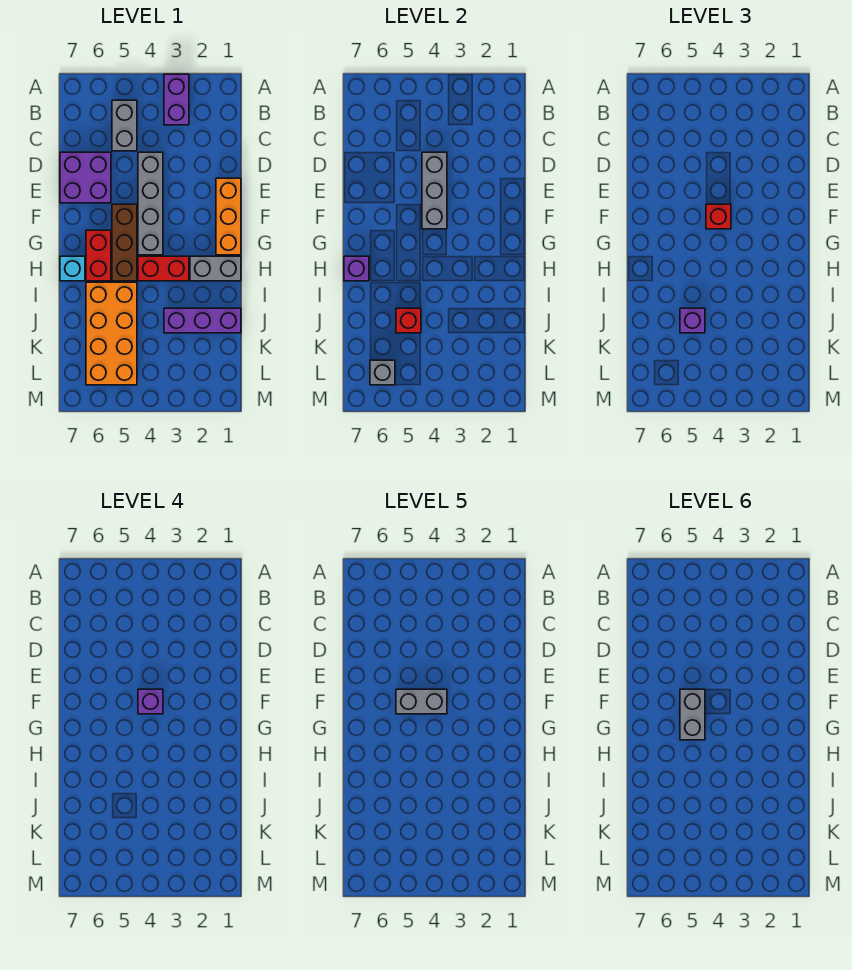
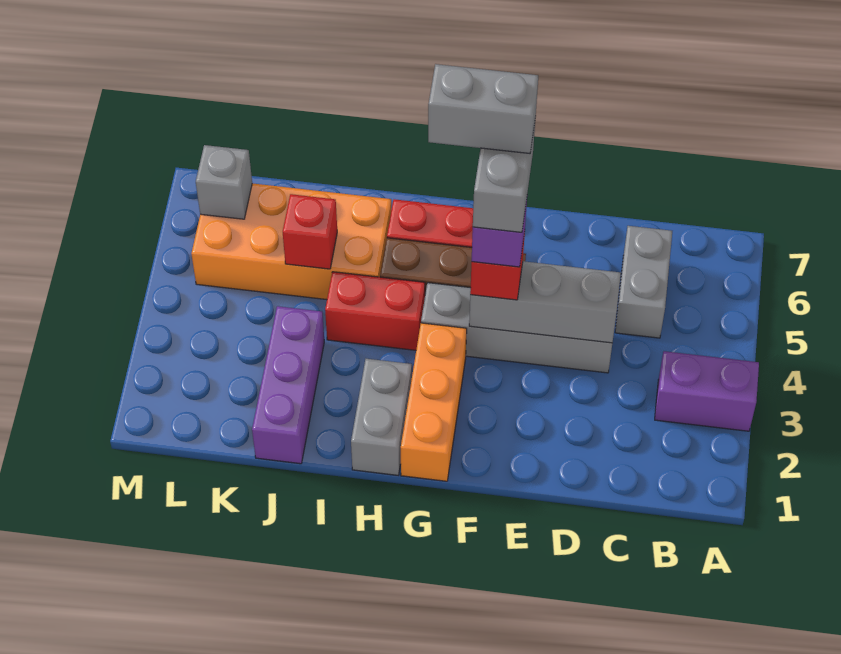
grey 1x2 brick [112,100,137,151] -> grey 1x2 brick turned to [615,226,672,338]
purple 2x2 brick [60,152,111,203] -> none
orange 1x3 brick [216,178,241,255] -> orange 1x3 brick turned to [401,323,467,481]
red 1x2 brick [138,256,189,281] -> red 1x2 brick turned to [325,272,425,350]
cyan 1x1 brick [60,256,85,281] -> none
purple 1x1 brick [344,256,369,281] -> none
purple 1x1 brick [680,308,705,333] -> none

